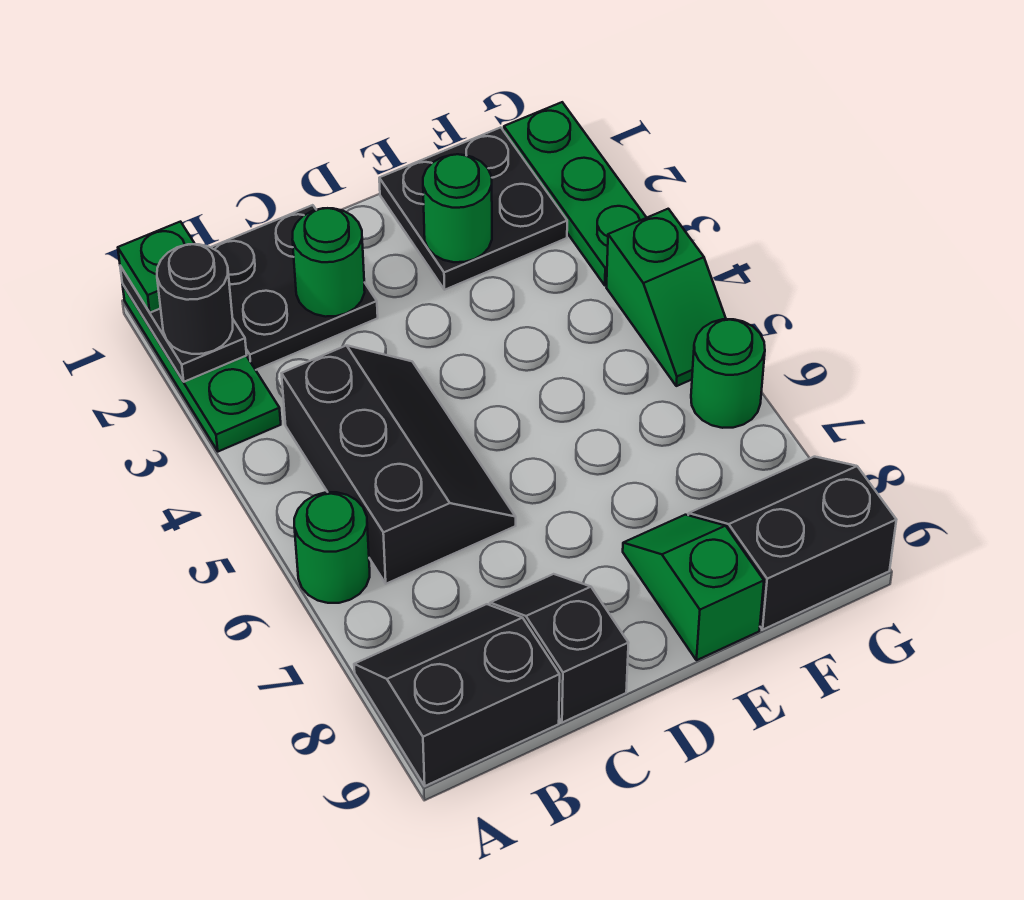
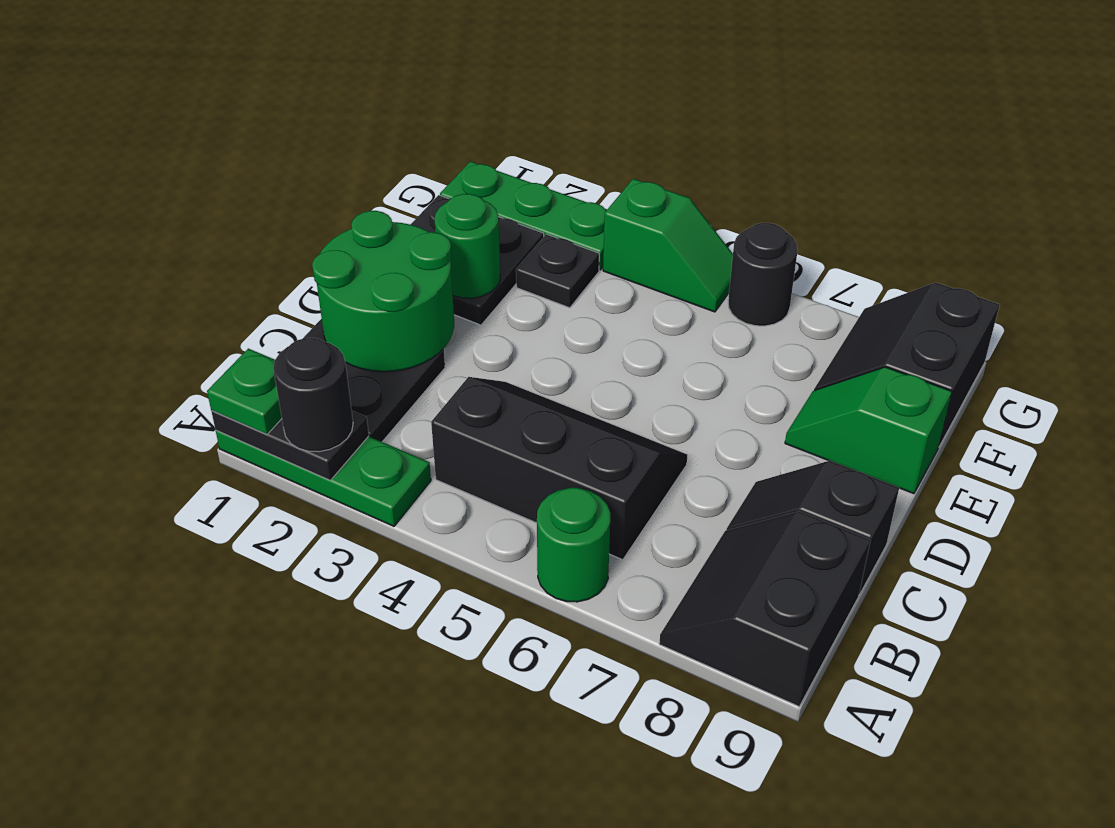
green 1x1 round brick [292,208,365,317] -> green 2x2 round brick [312,211,454,372]
none -> black 1x1 plate [516,234,599,308]
green 1x1 round brick [691,319,765,428] -> black 1x1 round brick [728,223,798,326]

